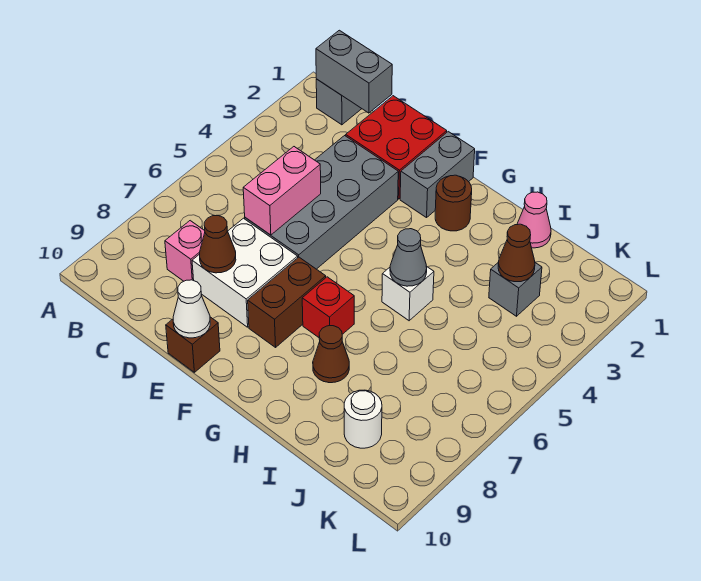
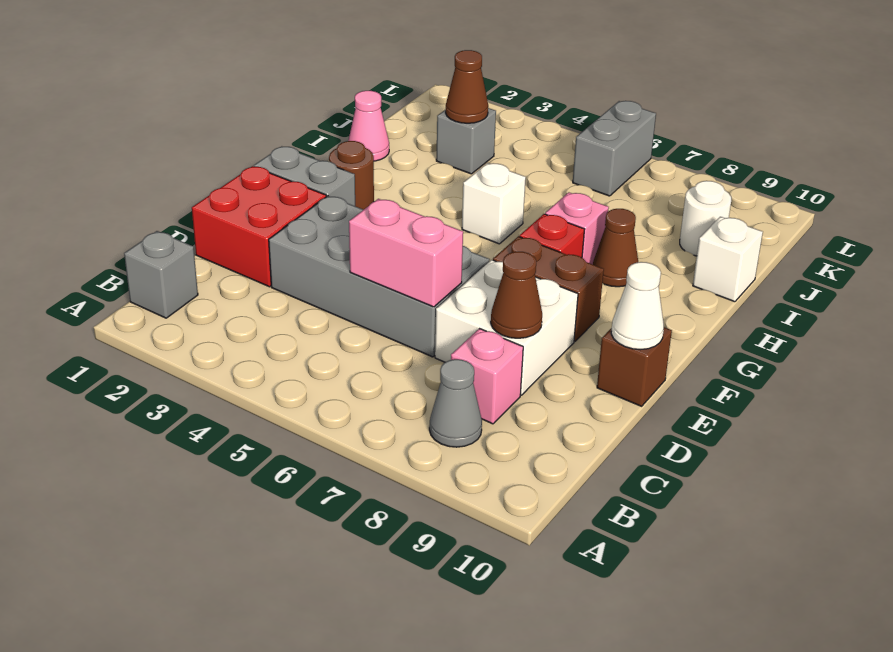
grey 1x2 brick [316,30,392,113] -> grey 1x2 brick moved to [573,101,656,196]
grey 1x1 cone [390,229,427,286] -> grey 1x1 cone moved to [429,359,482,447]
none -> pink 1x1 brick [545,192,609,265]
none -> white 1x1 brick [693,217,763,302]

